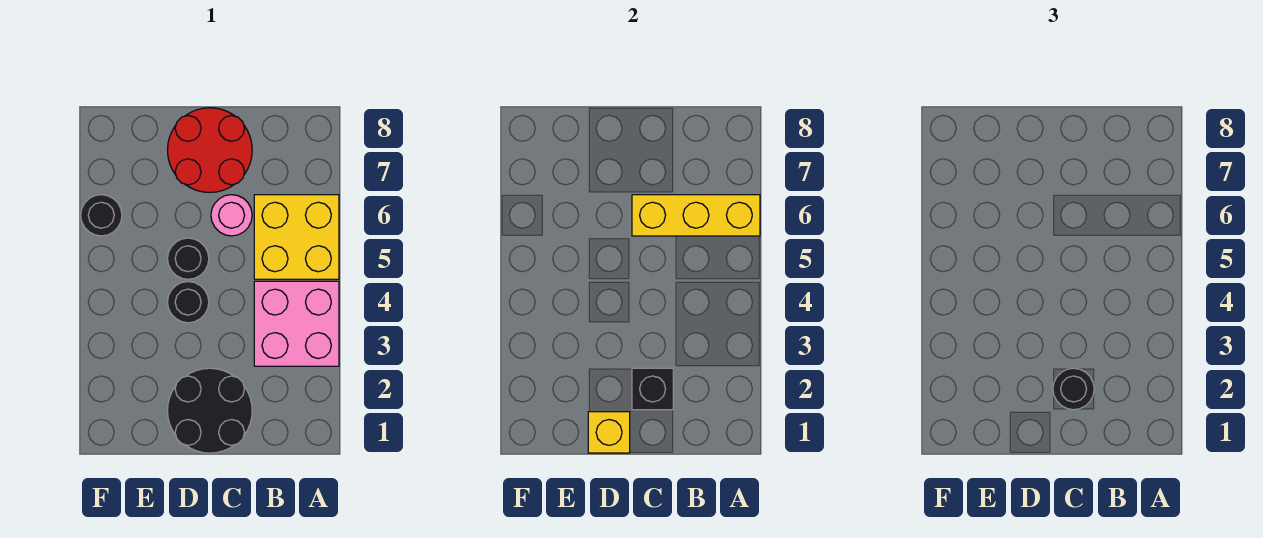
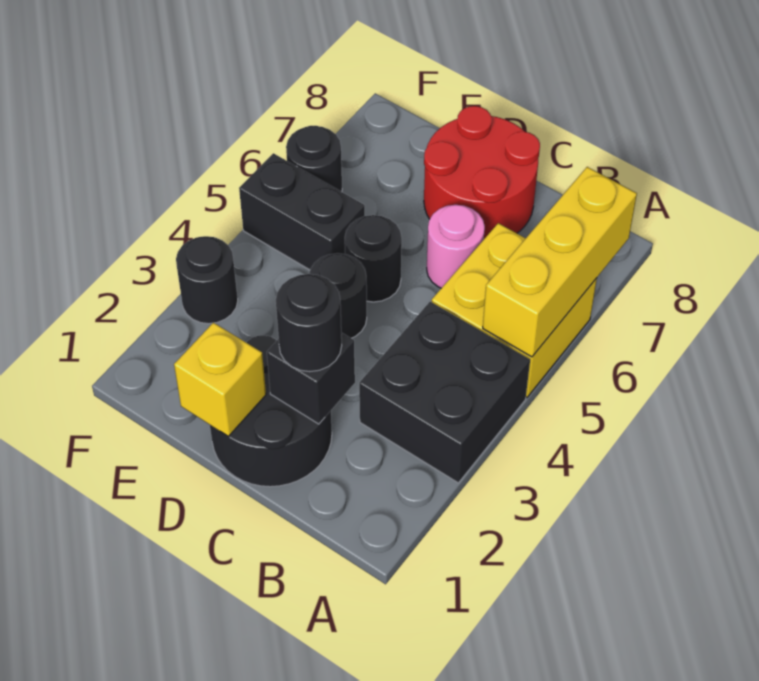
pink 2x2 brick [254,281,339,366] -> black 2x2 brick [359,302,530,483]
yellow 1x3 brick [632,195,760,236] -> yellow 1x3 brick turned to [483,167,637,357]
none -> black 1x2 brick [239,153,365,270]
none -> black 1x1 round brick [176,236,238,324]

